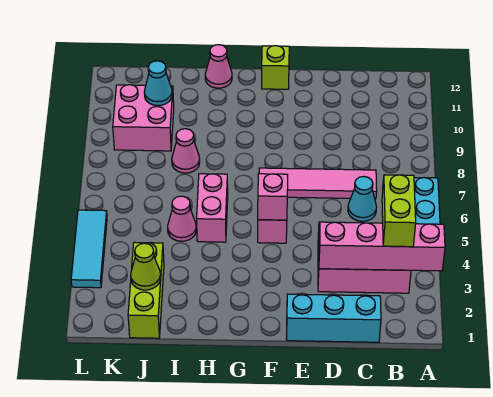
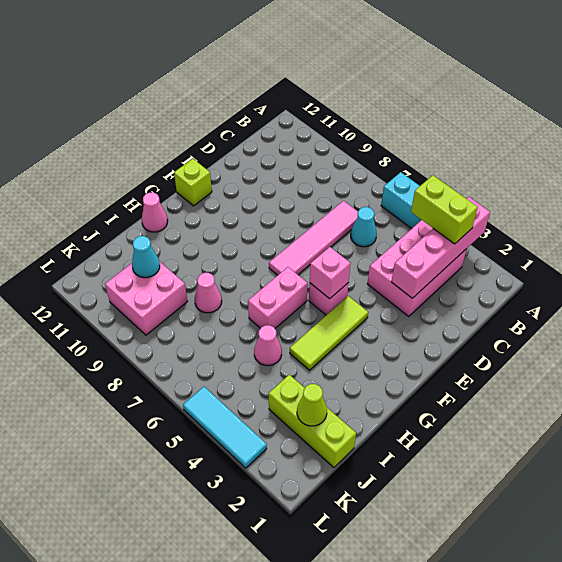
cyan 1x3 brick [286,294,381,342] -> none
none -> lime 1x3 tile [290,296,368,370]
pink 1x2 brick [197,174,228,242] -> pink 1x2 brick turned to [248,267,308,328]

